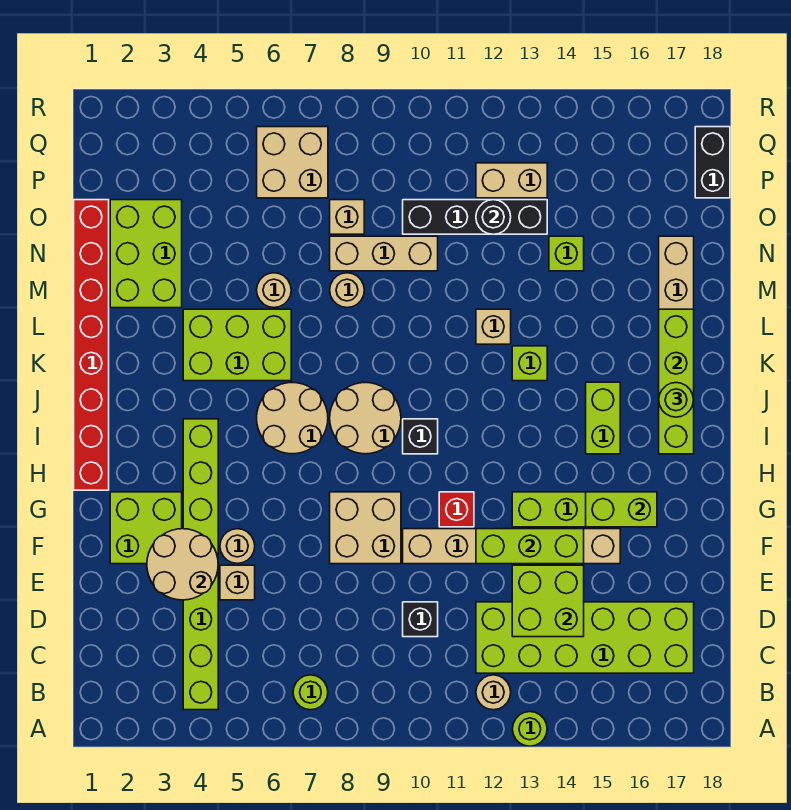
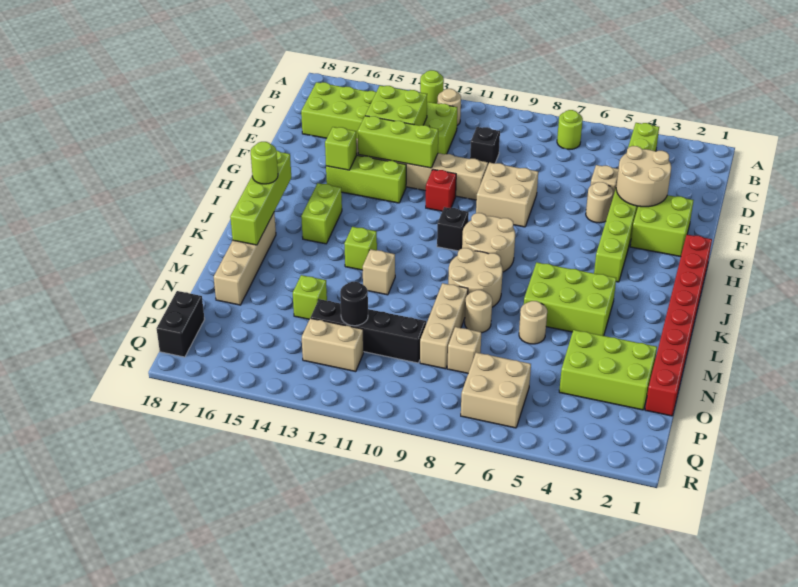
lime 1x2 brick [586,492,657,527] -> lime 1x1 brick [325,127,357,170]
tan 2x2 round brick [257,383,328,454] -> tan 2x2 round brick moved to [448,248,503,307]
lime 2x3 brick [110,200,182,308] -> lime 2x3 brick turned to [559,330,657,410]
tan 1x3 brick [330,236,438,271] -> tan 1x3 brick turned to [420,283,468,369]

